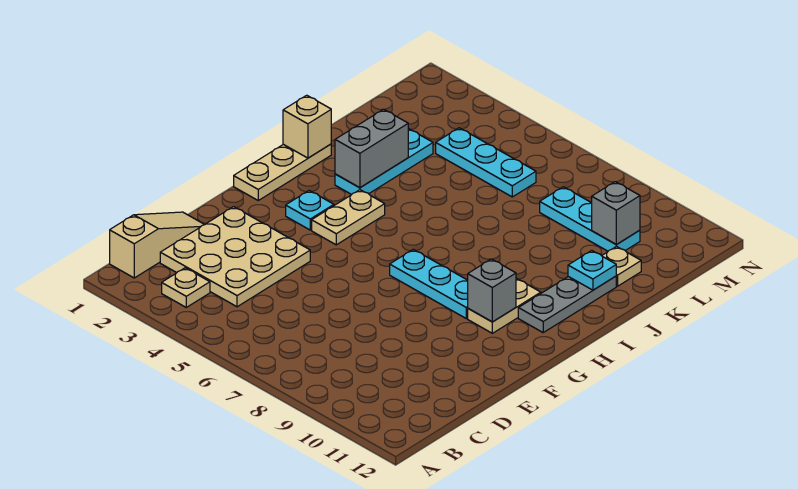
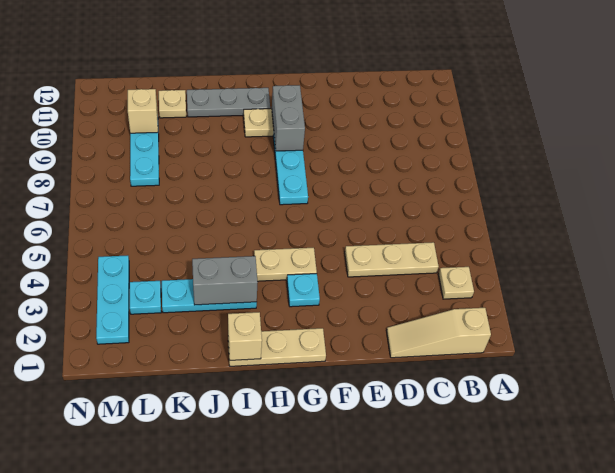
tan 3x3 plate [160,207,310,307] -> tan 1x3 plate [345,242,439,277]
grey 1x1 brick [468,259,516,322] -> grey 1x2 brick [272,85,305,151]
cyan 1x1 plate [568,250,616,290] -> cyan 1x1 plate moved to [130,281,161,314]
cyan 1x3 plate [436,128,536,197] -> cyan 1x3 plate moved to [96,255,129,344]
grey 1x1 brick [592,182,640,245] -> tan 1x1 brick [128,89,158,133]

